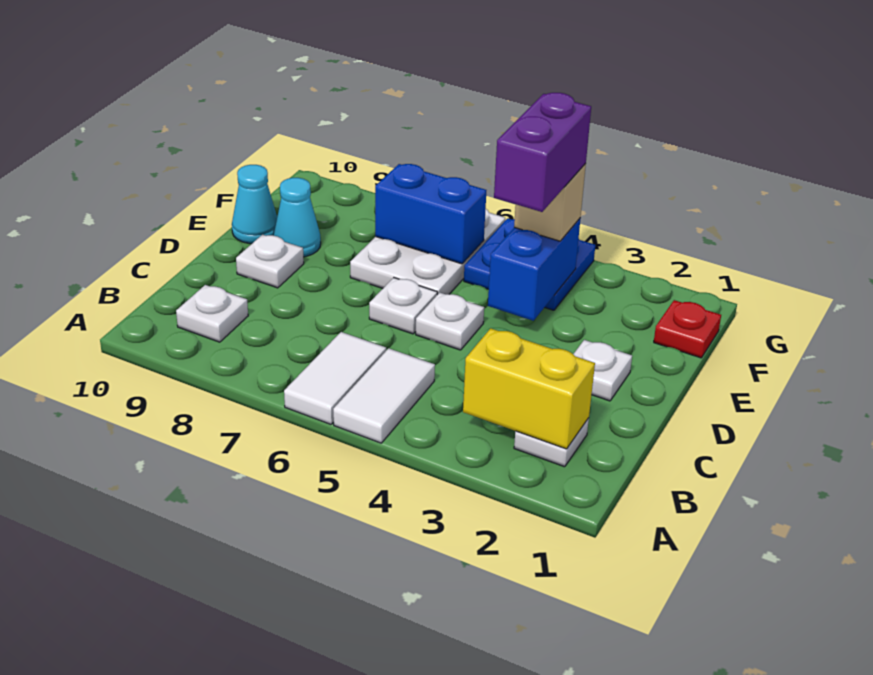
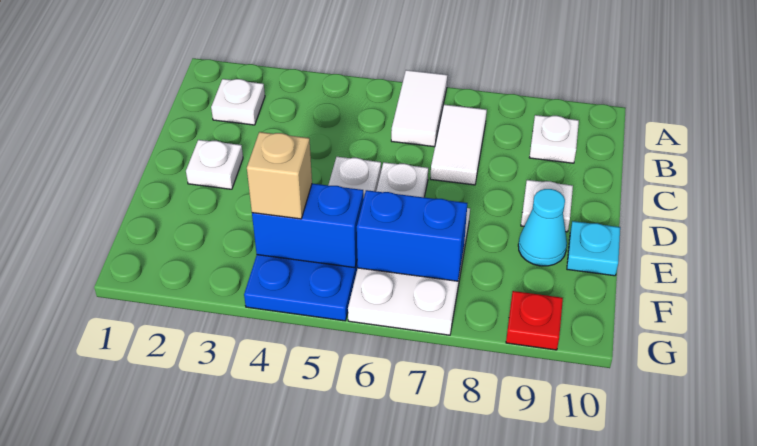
white 1x2 tile [333,348,435,443] -> white 1x2 tile moved to [430,105,487,185]
yellow 1x2 brick [463,328,595,449] -> none
blue 1x2 brick [488,219,580,321] -> blue 1x2 brick turned to [252,184,364,268]
purple 1x2 brick [494,93,591,212] -> none
cyan 1x1 cone [232,165,277,244] -> cyan 1x1 plate [567,221,620,276]
red 1x1 plate [654,300,721,358] -> red 1x1 plate moved to [506,291,563,350]

